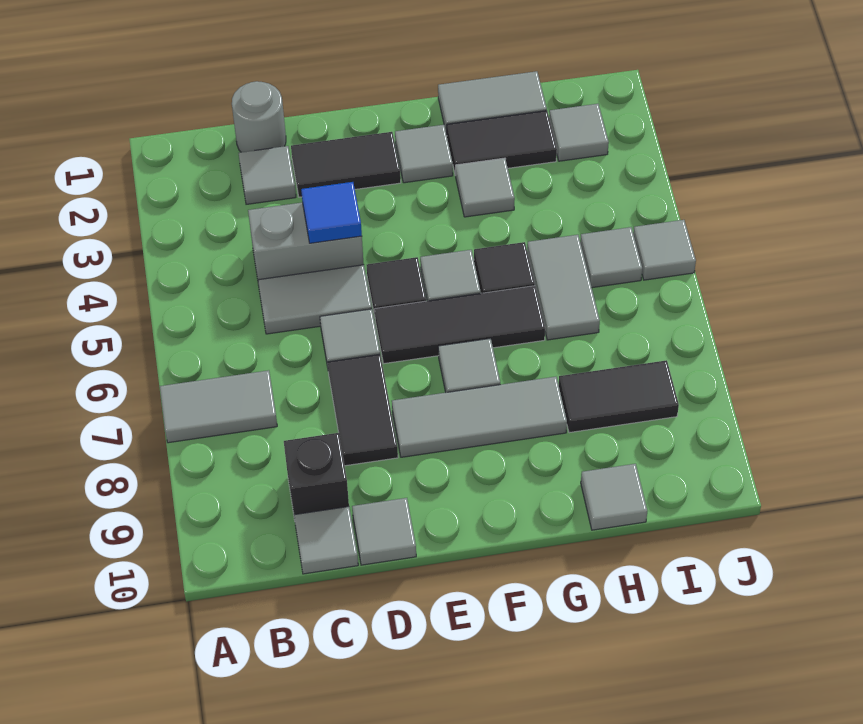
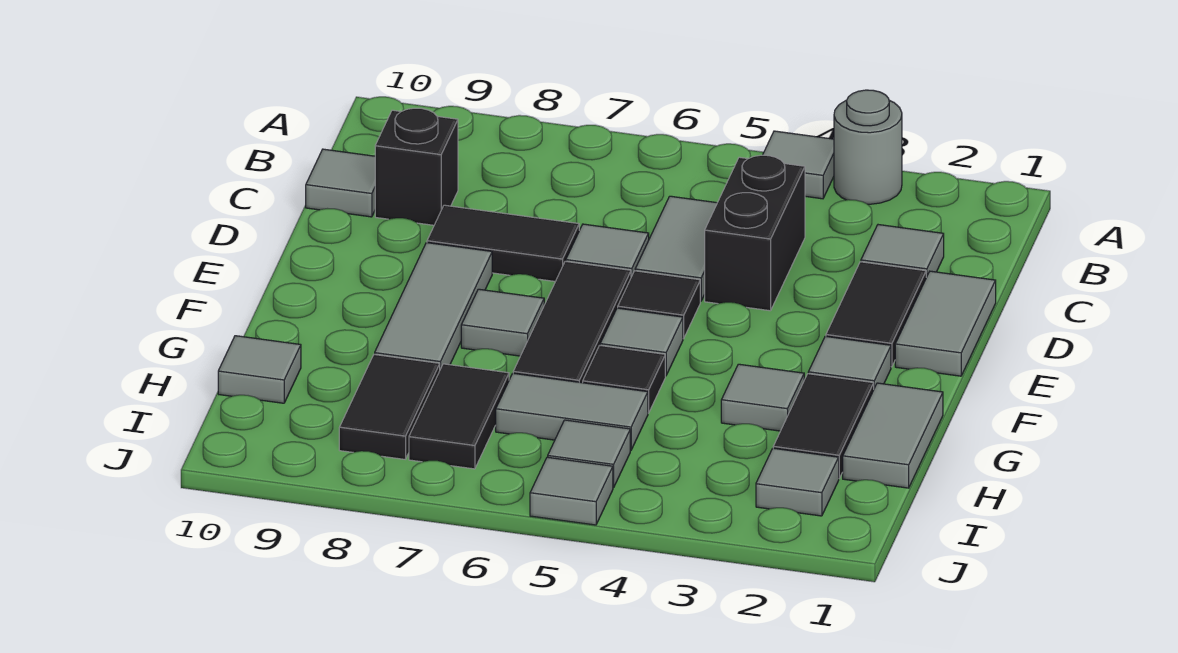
grey 1x2 tile [160,370,277,443] -> grey 1x2 tile moved to [895,271,996,376]
grey 1x1 round brick [232,81,286,152] -> grey 1x1 round brick moved to [834,90,902,204]
grey 1x2 brick [248,202,364,280] -> black 1x2 brick [705,155,805,311]
blue 1x1 tile [301,182,362,243] -> none
grey 1x1 tile [352,498,416,565] -> grey 1x1 tile moved to [763,131,834,199]
none -> black 1x2 tile [409,364,509,469]

